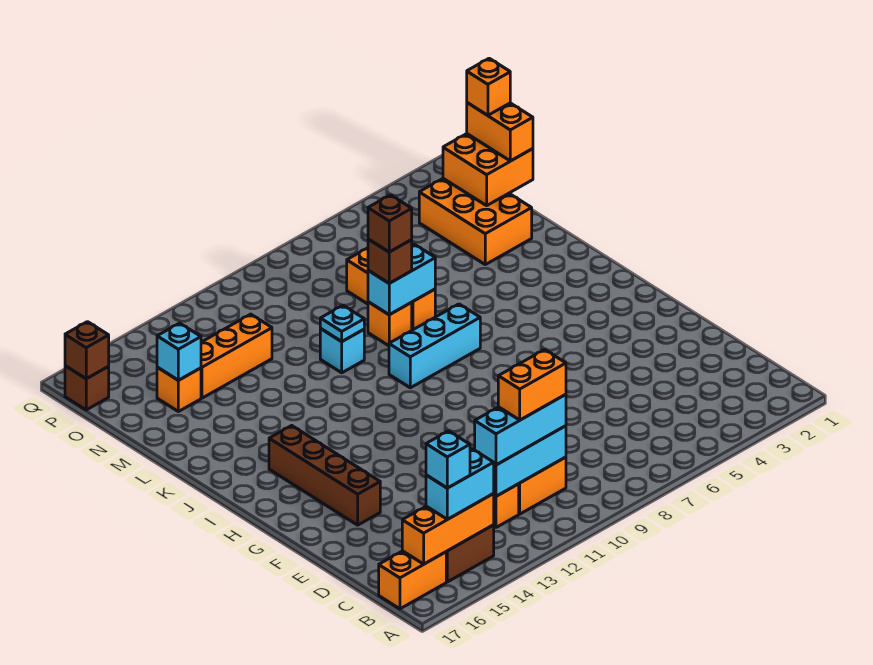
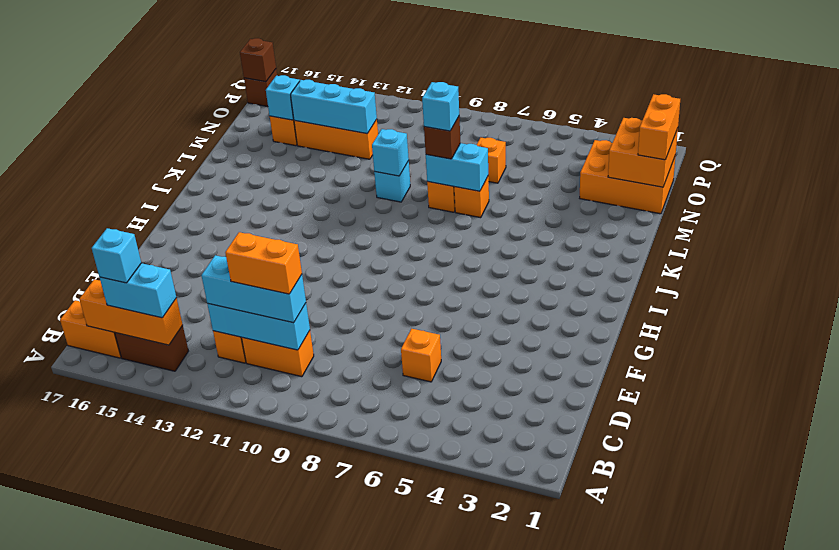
brown 1x4 brick [269,426,380,525] -> none
cyan 1x3 brick [389,304,480,388] -> cyan 1x3 brick moved to [290,80,377,134]
brown 1x1 brick [368,195,412,252] -> cyan 1x1 brick [422,82,459,131]
cyan 1x1 plate [320,306,364,341] -> cyan 1x1 brick [372,129,409,176]
orange 2x3 brick [419,179,532,265] -> orange 2x3 brick turned to [580,140,676,214]
orange 1x1 brick [467,58,510,115] -> orange 1x1 brick moved to [401,329,441,382]

